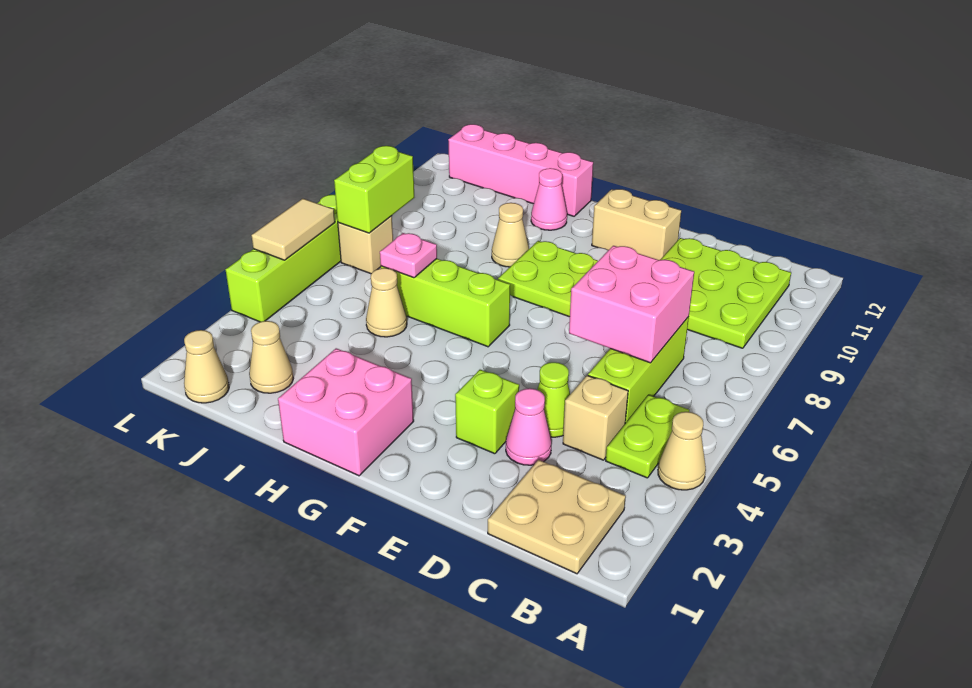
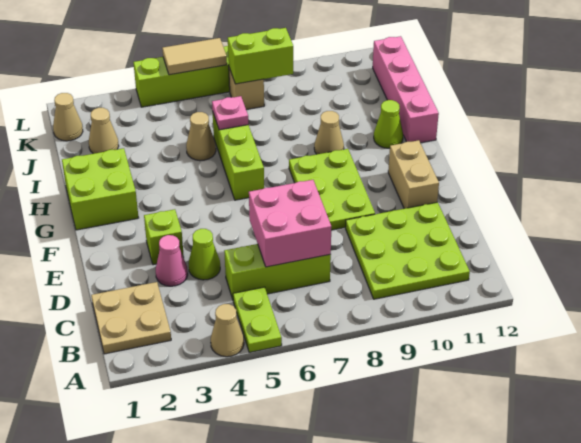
lime 1x2 plate [606,395,689,478] -> lime 1x2 plate turned to [233,287,282,353]
tan 1x1 brick [563,375,628,460] -> none
pink 2x2 brick [278,348,414,476] -> lime 2x2 brick [62,148,139,230]
pink 1x1 cone [531,168,567,230] -> lime 1x1 cone [374,100,403,148]

